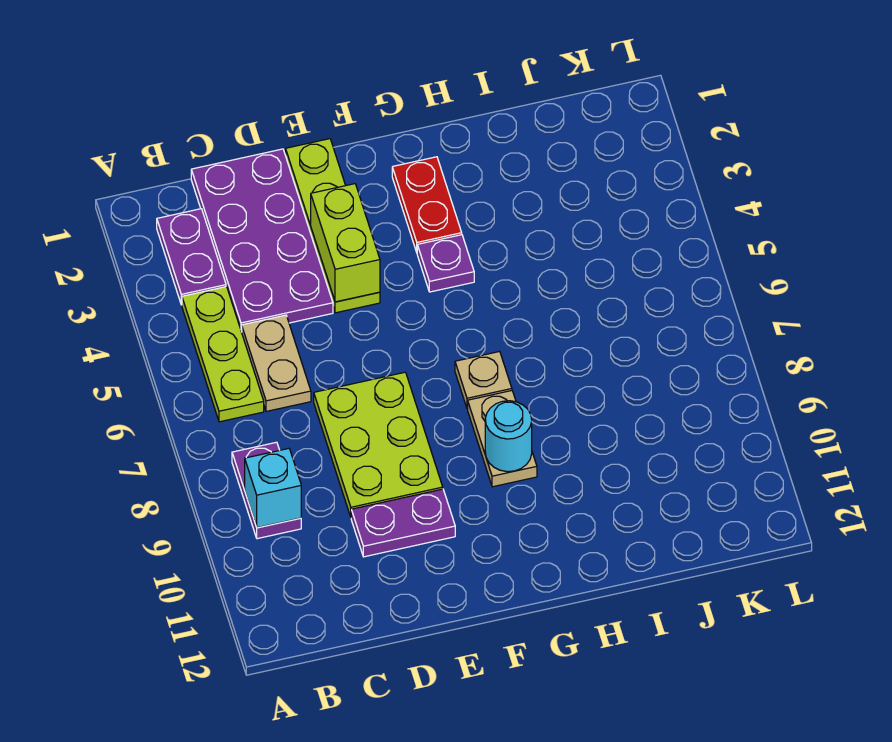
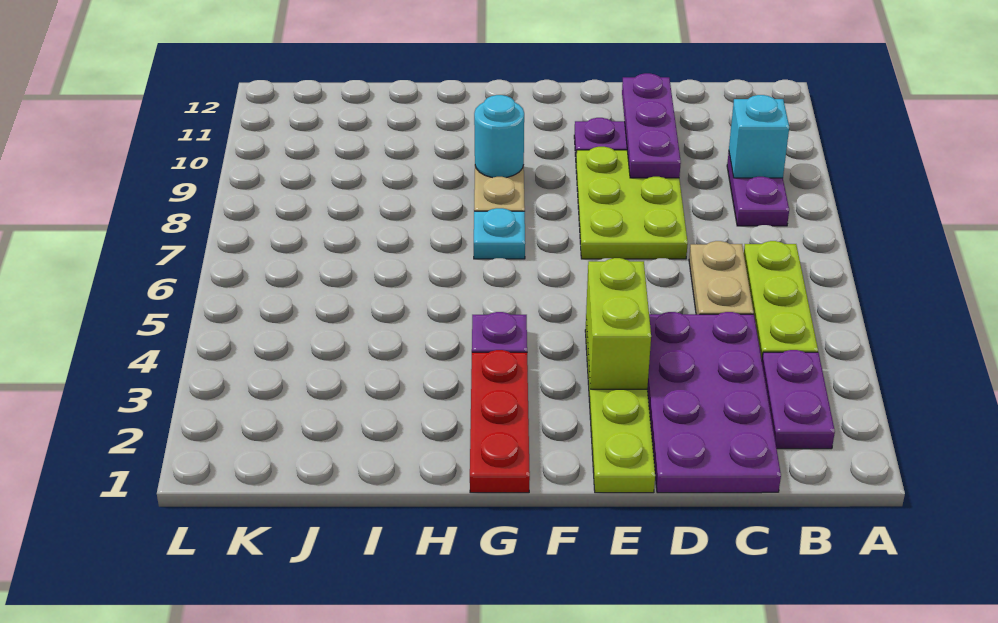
none -> purple 1x3 plate [622,73,681,178]
red 1x2 plate [392,157,462,252] -> red 1x3 plate [470,350,530,493]
tan 1x1 plate [455,351,512,409] -> cyan 1x1 plate [474,208,525,259]

